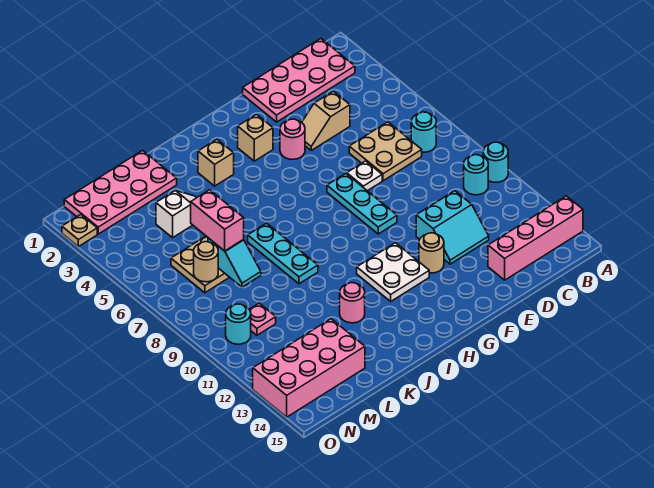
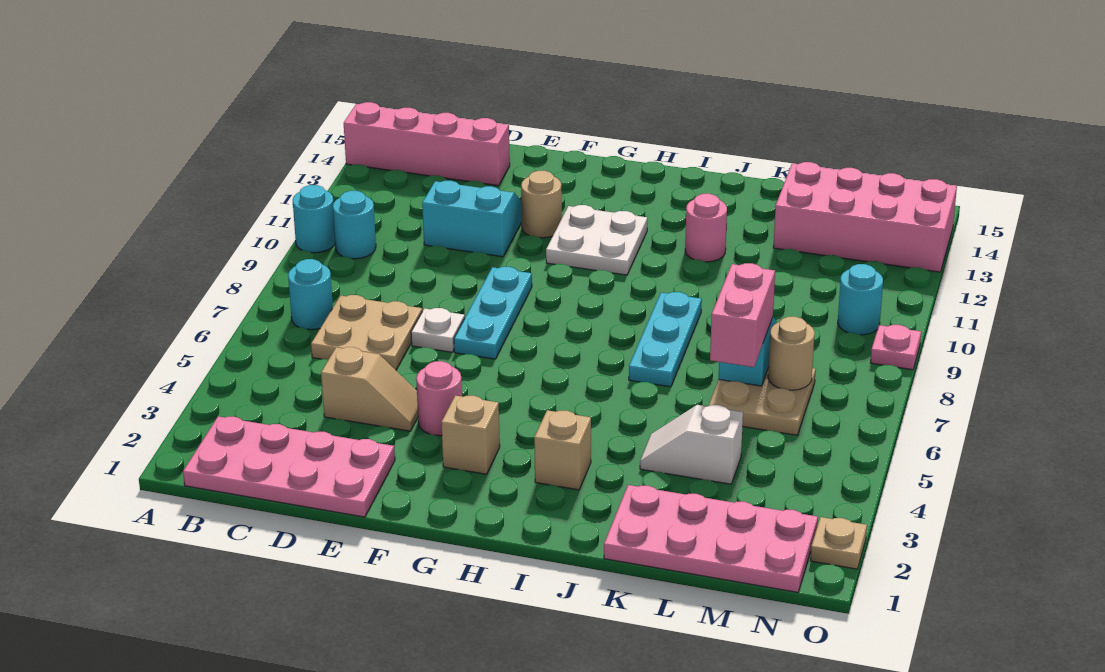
pink 1x1 plate [249,303,276,335] -> pink 1x1 plate moved to [871,325,921,370]

